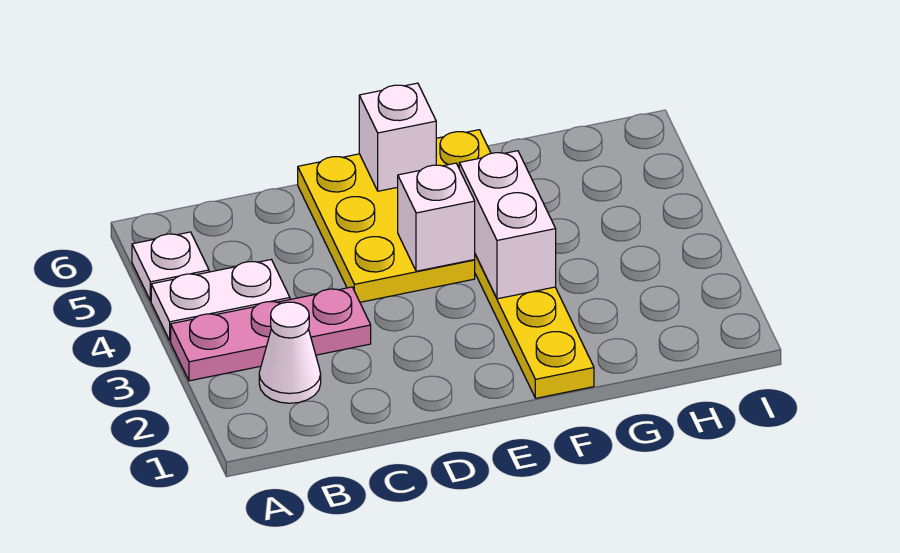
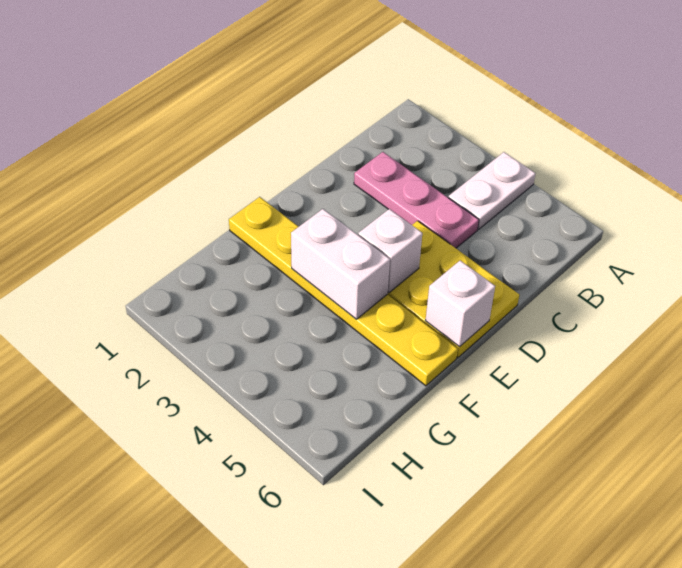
pink 1x3 plate [171,287,371,381] -> pink 1x3 plate turned to [354,152,479,248]
white 1x1 plate [132,232,209,301] -> none
white 1x1 cone [259,302,321,403] -> none

